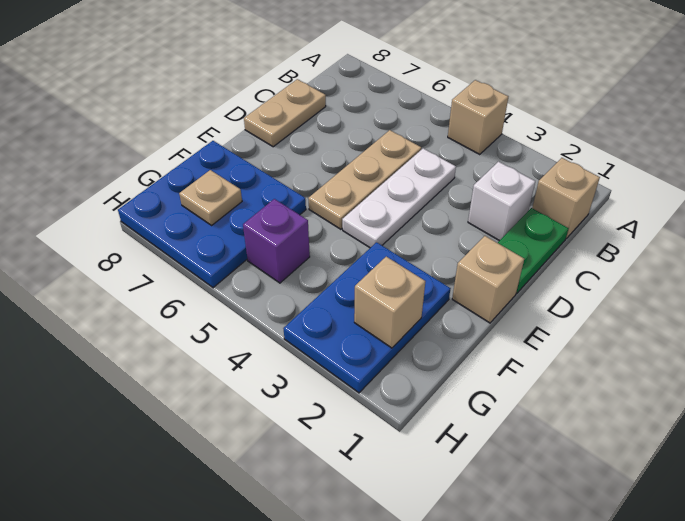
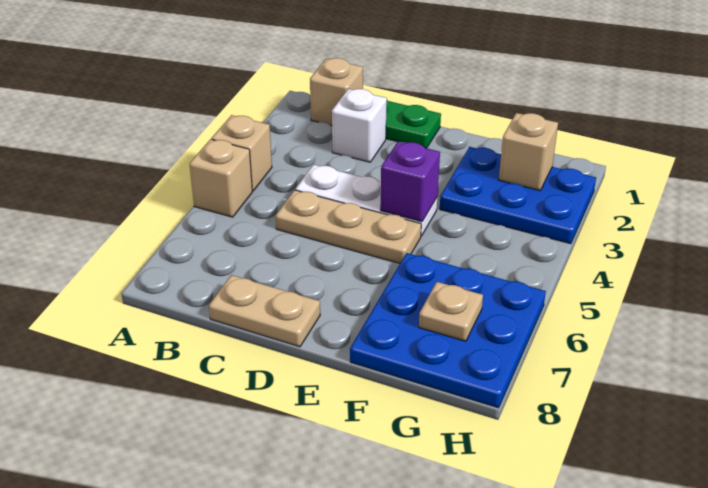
tan 1x1 brick [452,236,524,323] -> tan 1x1 brick moved to [189,139,252,217]
purple 1x1 brick [243,199,310,283] -> purple 1x1 brick moved to [380,141,440,222]

